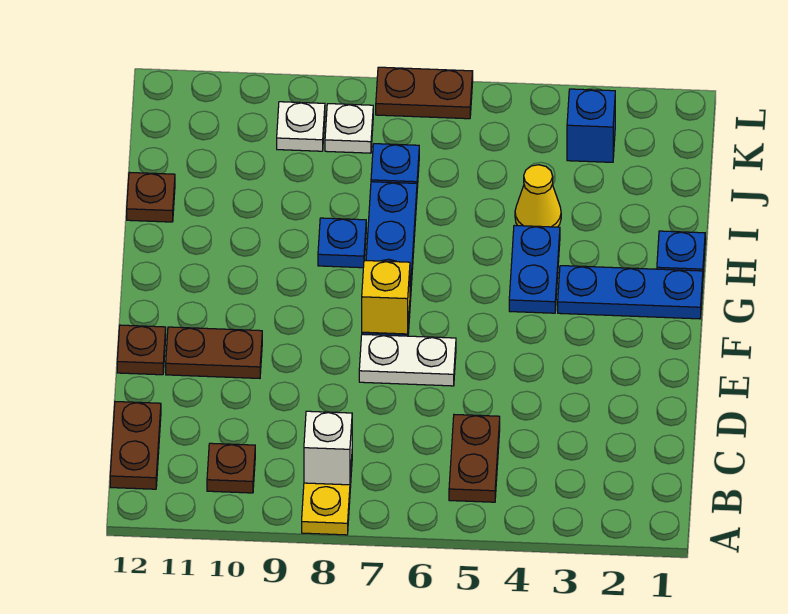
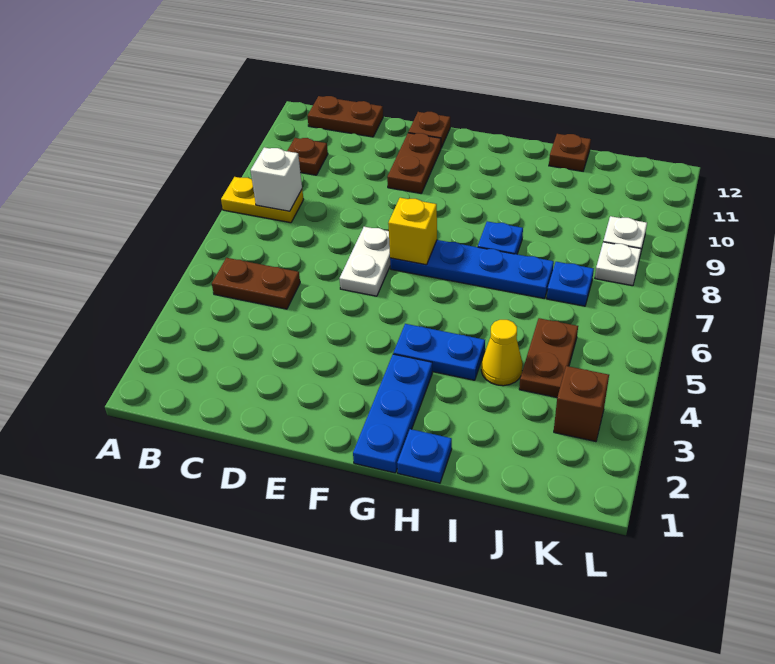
blue 1x1 brick [567,89,615,162] -> brown 1x1 brick [554,366,609,441]
brown 1x2 plate [376,67,473,119] -> brown 1x2 plate moved to [519,318,578,397]

